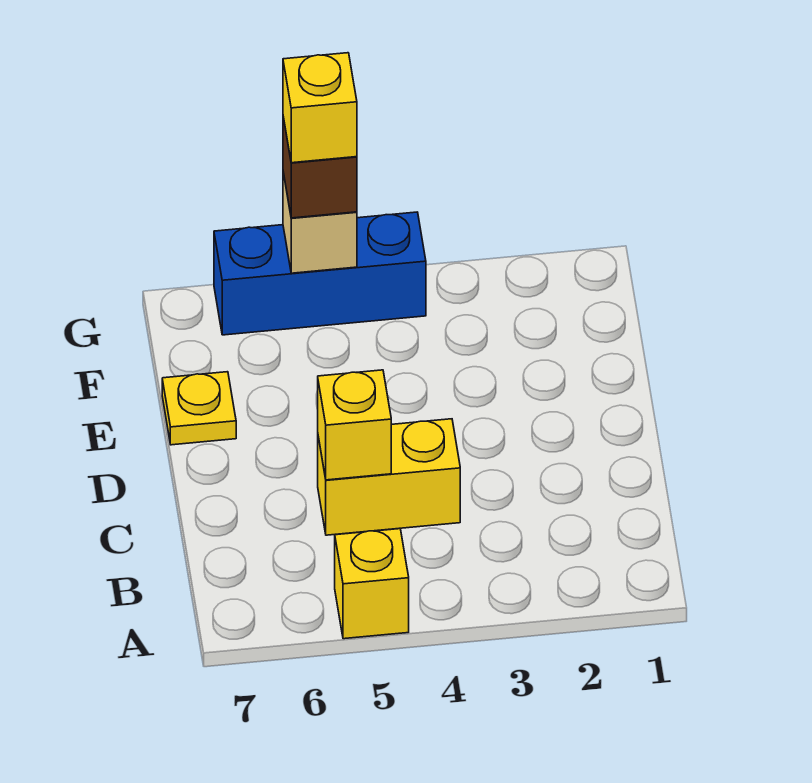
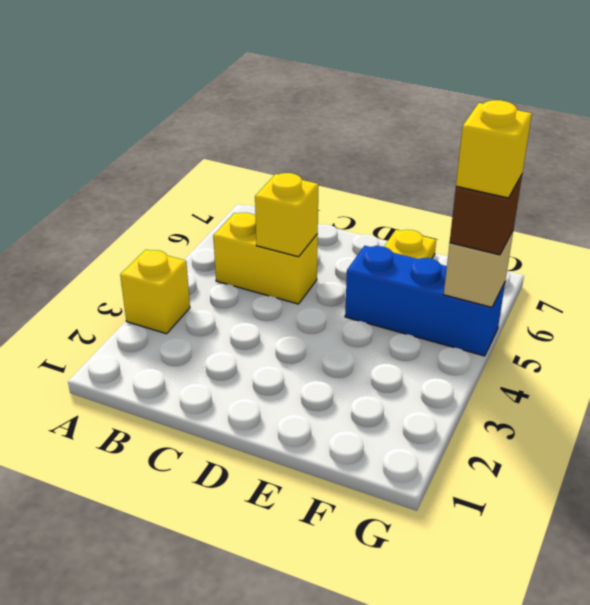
yellow 1x1 brick [335,529,409,639] -> yellow 1x1 brick moved to [120,250,190,334]
yellow 1x2 brick [318,419,460,535] -> yellow 1x2 brick turned to [213,213,318,304]
blue 1x3 brick [214,212,426,335] -> blue 1x3 brick turned to [345,246,505,356]

